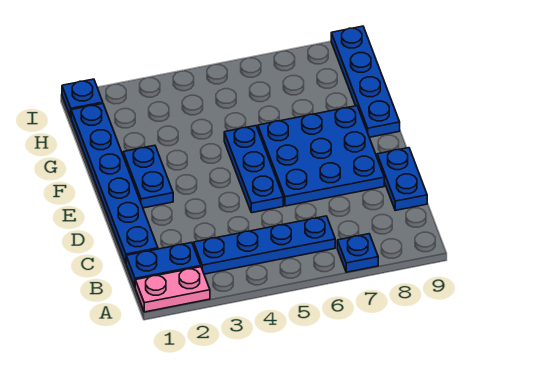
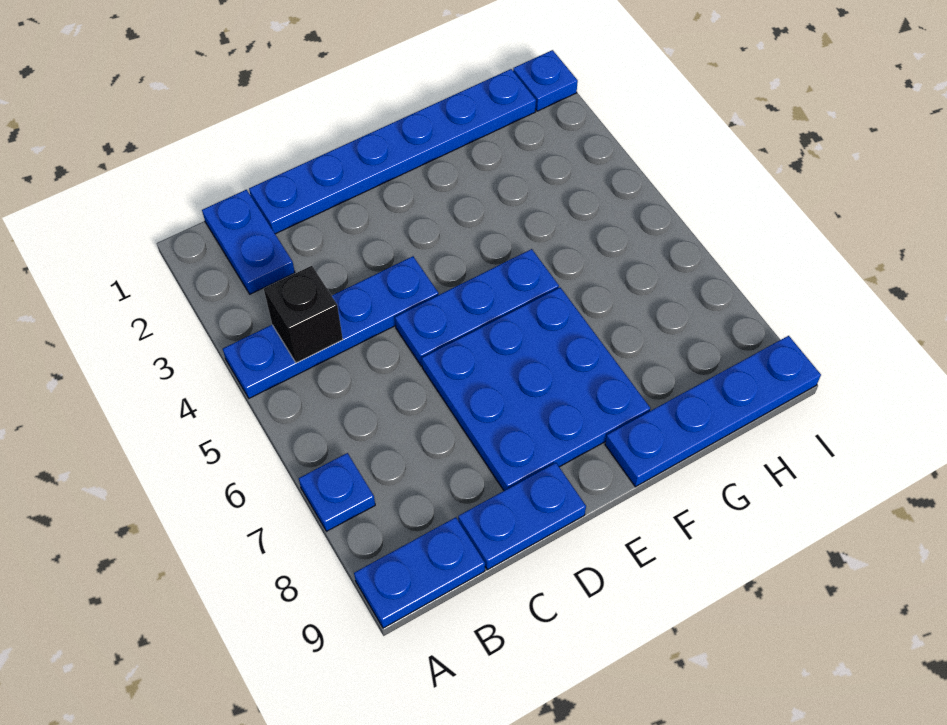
pink 1x2 plate [135,267,210,312] -> none
blue 1x4 plate [194,216,335,274] -> blue 1x4 plate turned to [223,256,439,398]
none -> black 1x1 brick [264,266,343,363]
blue 1x2 plate [123,145,173,208] -> blue 1x2 plate moved to [354,517,485,628]

